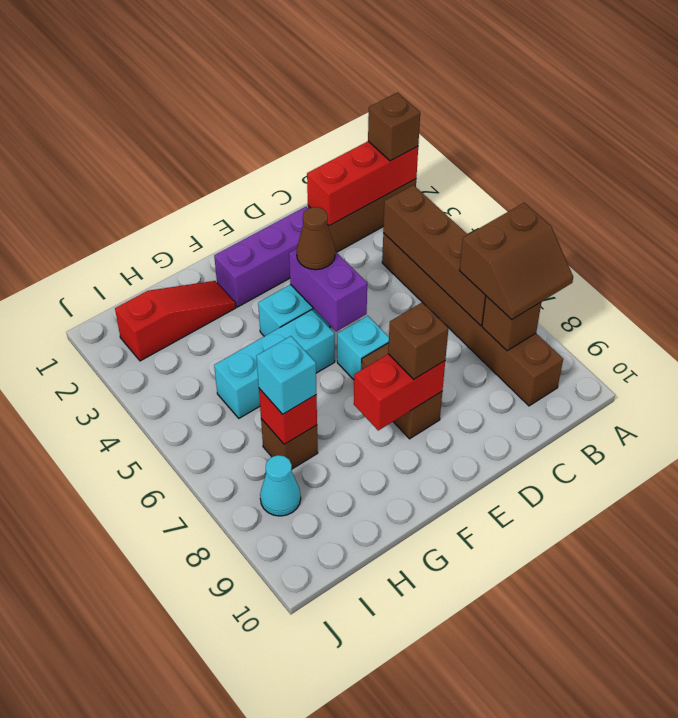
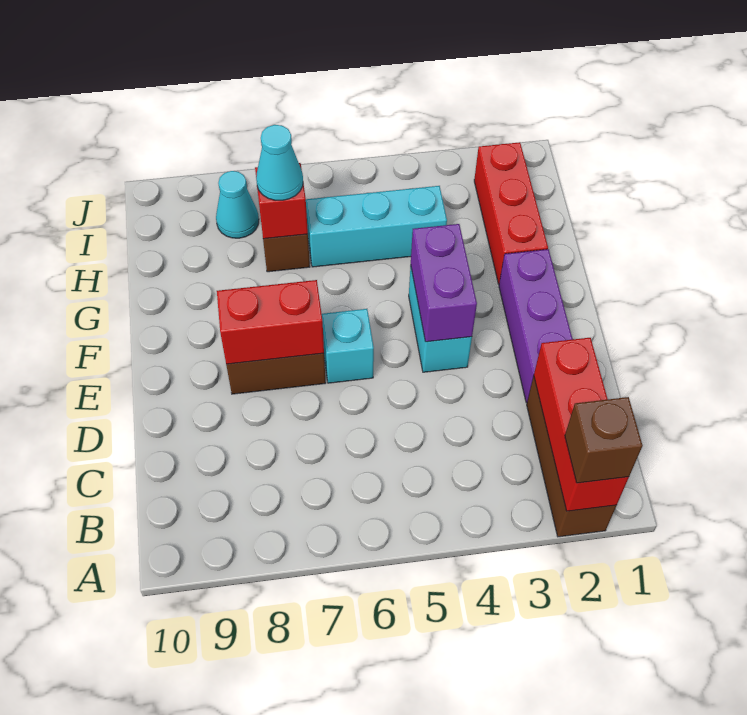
brown 2x2 slope [459,203,573,320] -> none
brown 1x6 brick [382,233,563,406] -> none
brown 1x4 brick [383,185,486,326] -> none
brown 1x1 brick [482,296,541,351] -> none
purple 1x2 brick [289,249,367,332] -> purple 1x2 brick turned to [411,224,477,342]
brown 1x1 cone [297,207,335,270] -> none
red 1x2 brick [354,354,445,430] -> red 1x2 brick turned to [217,280,324,364]
brown 1x1 brick [388,303,448,379] -> none
cyan 1x3 brick [214,310,335,418] -> cyan 1x3 brick turned to [306,186,447,267]
red 1x3 slope [115,281,236,361] -> red 1x3 brick [474,142,548,284]
cyan 1x1 brick [256,336,317,414] -> cyan 1x1 cone [256,125,303,200]

